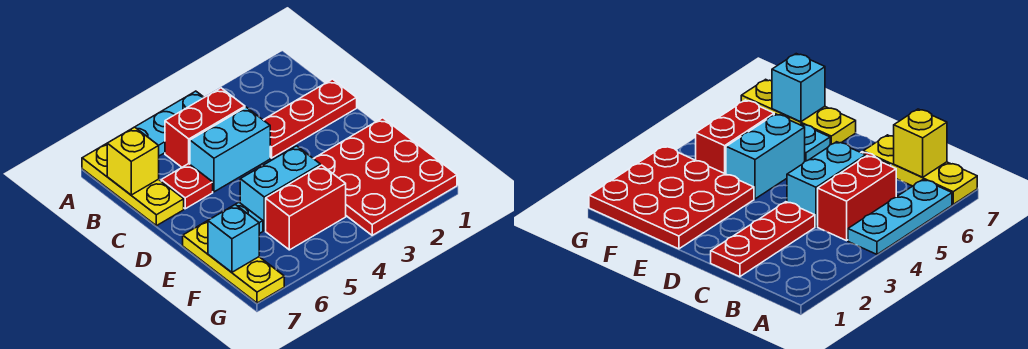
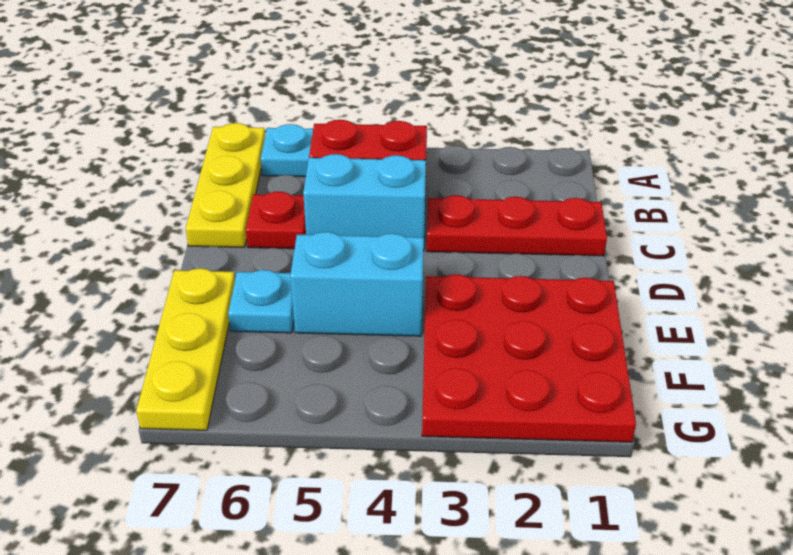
yellow 1x1 brick [107,127,159,195] -> none
red 1x2 brick [266,165,346,250] -> none
cyan 1x1 brick [208,205,259,272] -> none

